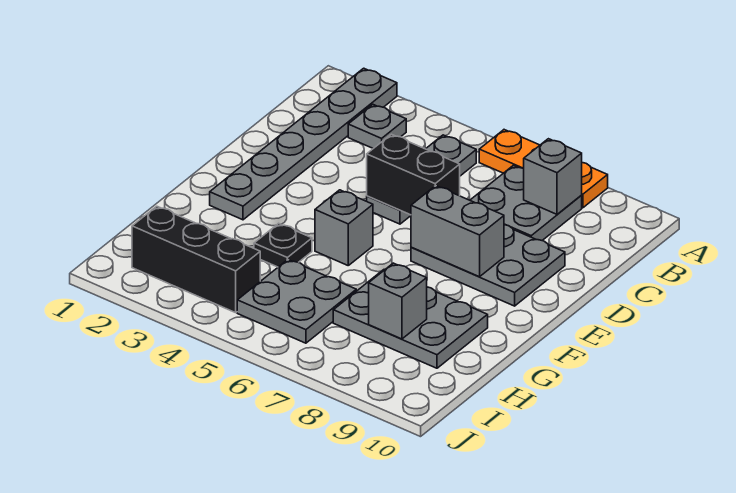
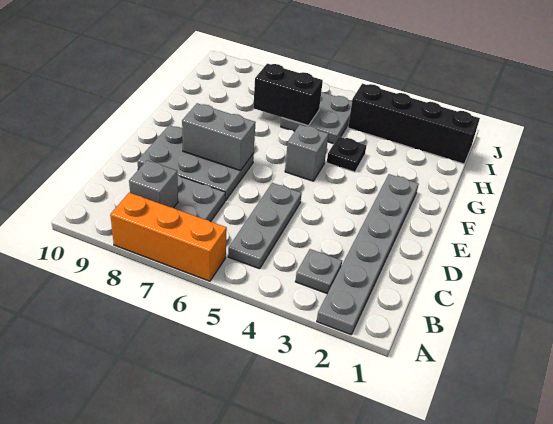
orange 1x3 plate [479,130,608,208] -> orange 1x3 brick [110,193,227,281]
black 1x2 brick [367,134,460,215] -> black 1x2 brick moved to [253,64,323,126]
grey 2x3 plate [333,269,488,368] -> none
grey 1x1 brick [369,263,427,339] -> none
black 1x3 brick [132,206,260,313] -> black 1x4 brick [348,84,480,164]

